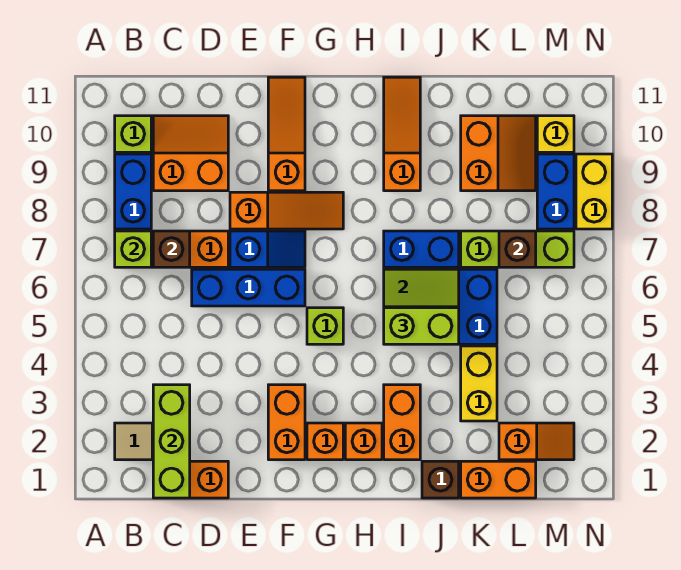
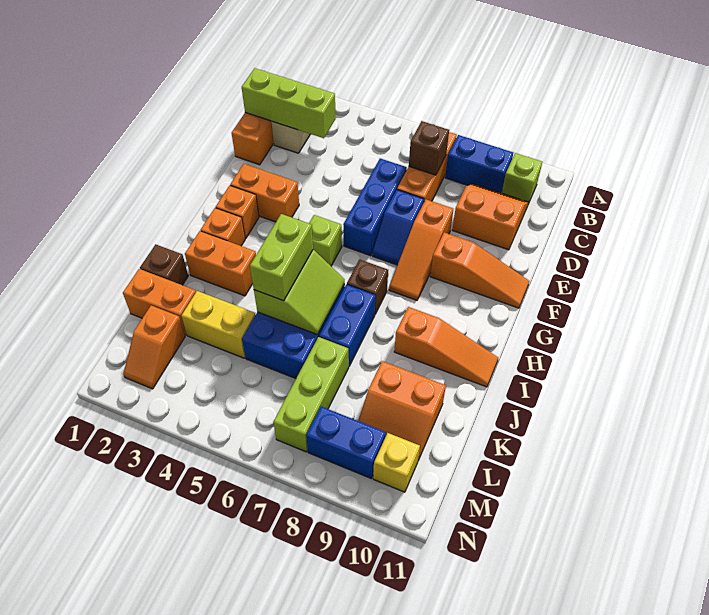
lime 1x1 brick [115,231,151,267] -> none
orange 2x2 slope [153,116,228,191] -> orange 2x2 slope turned to [452,184,529,250]
orange 1x2 brick [461,461,536,498] -> orange 1x2 brick turned to [123,269,196,335]
brown 1x1 brick [499,231,536,267] -> brown 1x1 brick moved to [347,260,388,314]
yellow 1x2 brick [576,154,612,229] -> none

